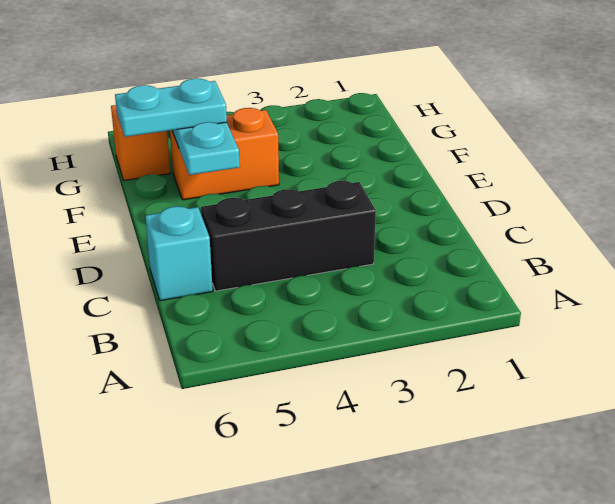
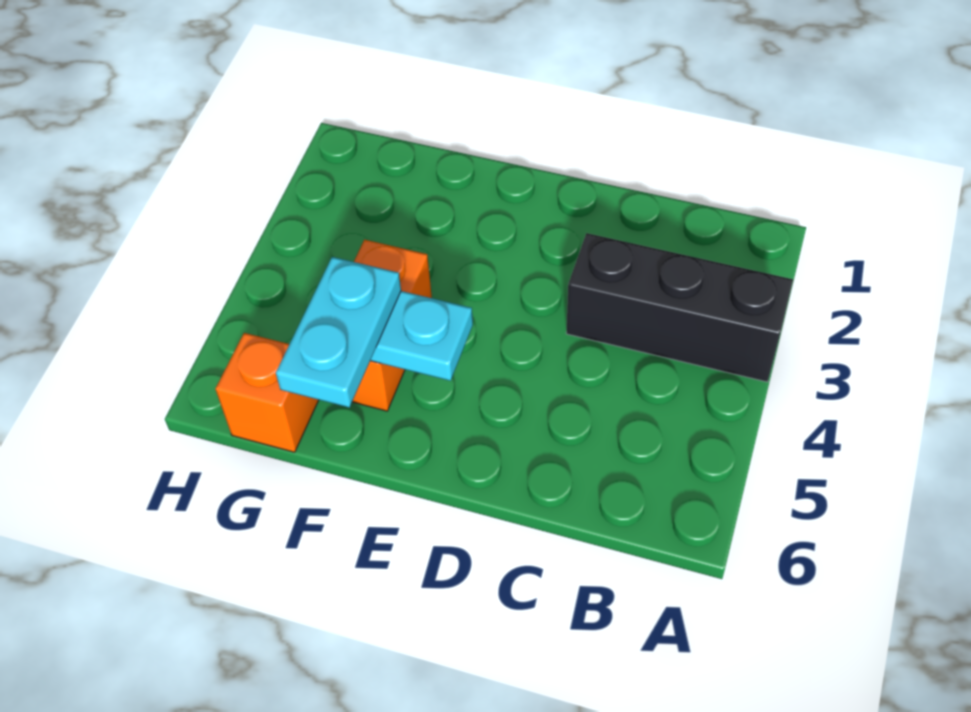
black 1x3 brick [201,181,376,291] -> black 1x3 brick turned to [566,233,793,382]
cyan 1x1 brick [145,206,213,301] -> none

